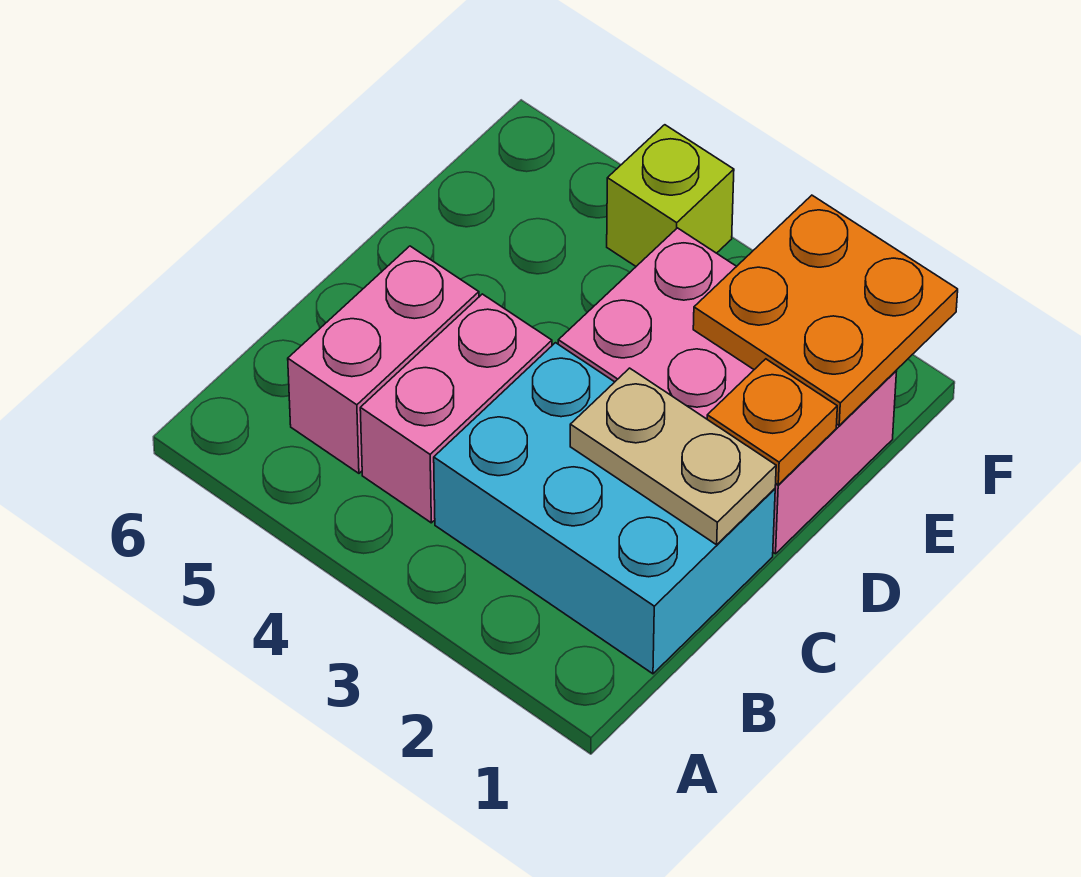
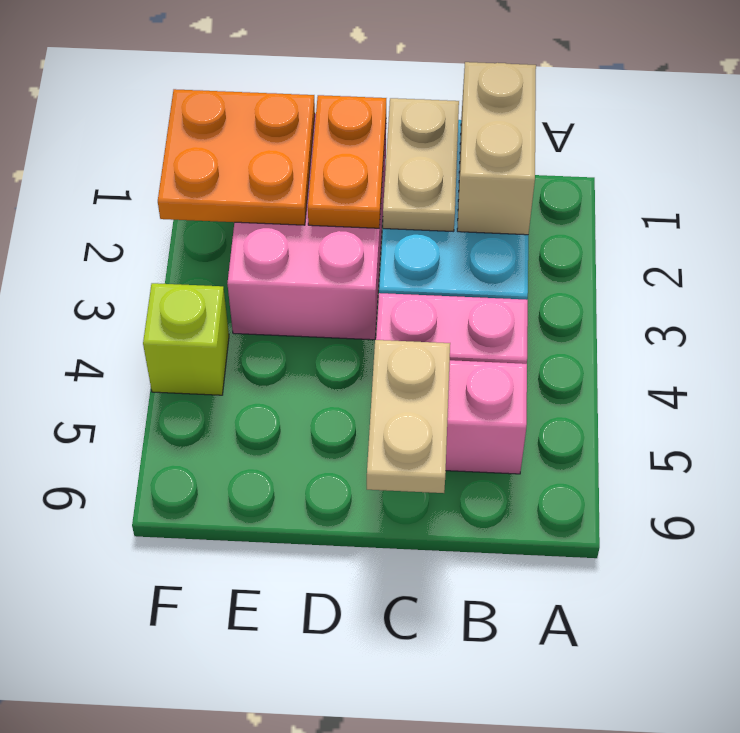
none -> tan 1x2 brick [457,62,536,235]
none -> tan 1x2 plate [367,340,450,493]
orange 1x1 plate [707,359,837,485] -> orange 1x2 plate [308,95,386,228]

